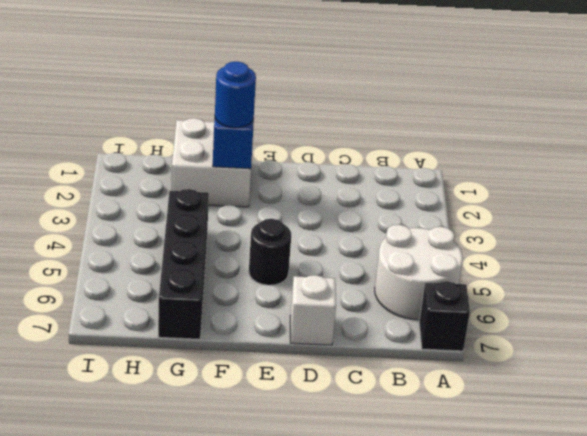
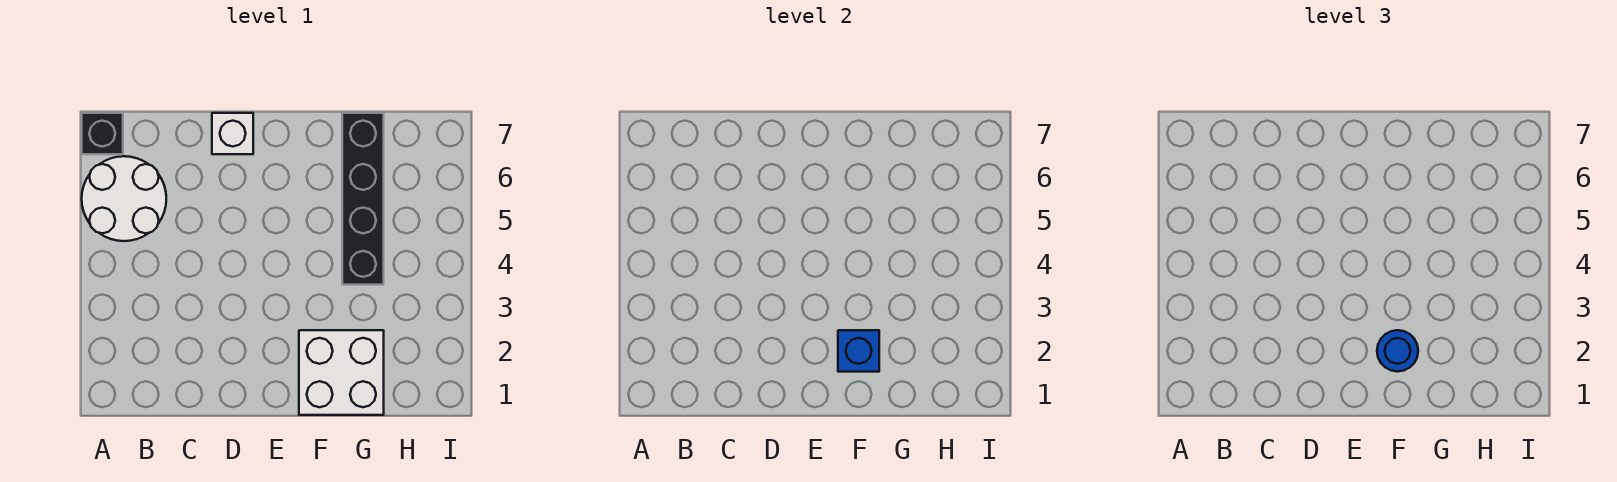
black 1x1 round brick [249,219,291,285] -> none

